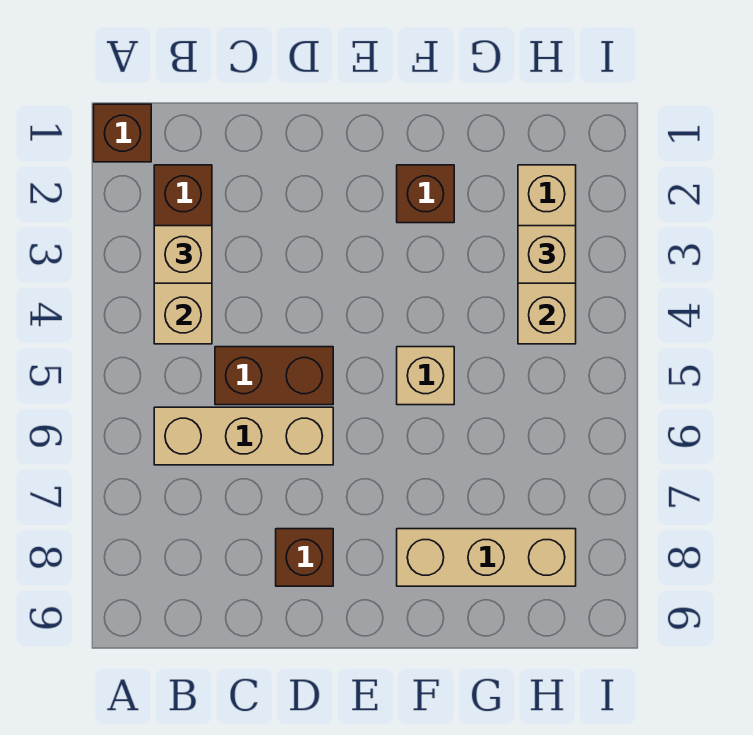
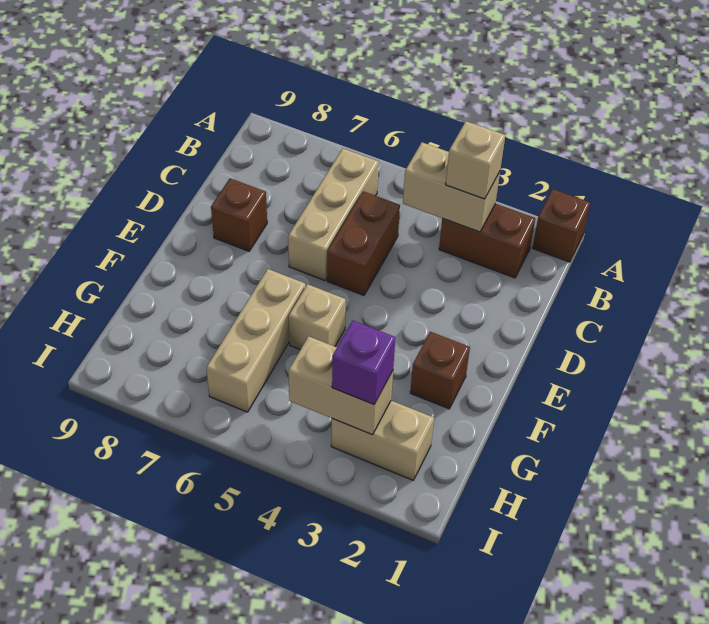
tan 1x3 brick [397,529,576,586] -> tan 1x3 brick moved to [206,269,306,412]
tan 1x1 brick [518,226,576,283] -> purple 1x1 brick [332,321,395,404]

